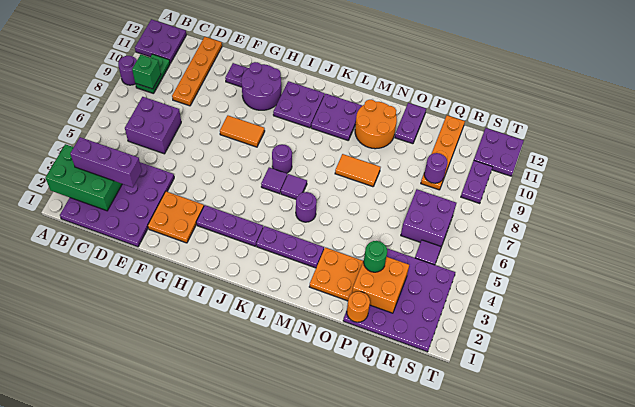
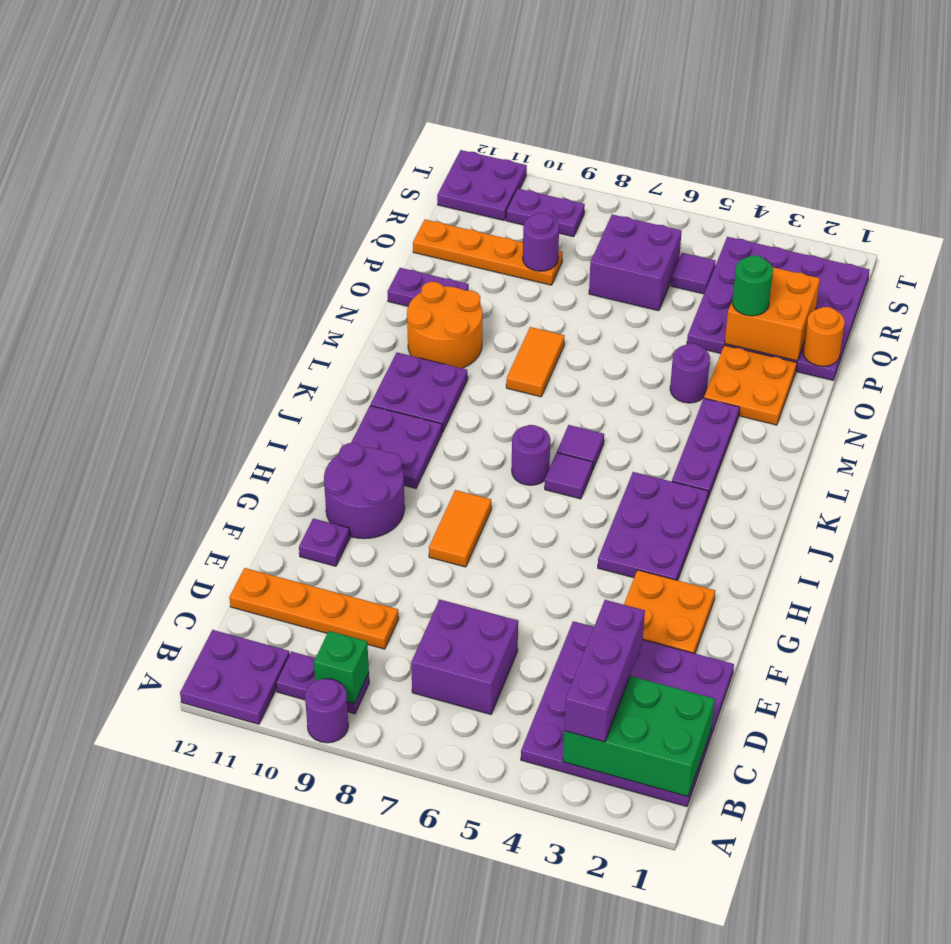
green 2x3 brick [45,144,122,211] -> green 2x3 brick turned to [563,676,715,797]
green 1x2 plate [135,54,170,94] -> purple 1x2 plate [276,651,369,714]
purple 1x3 plate [196,205,263,246] -> purple 2x3 plate [598,472,708,580]
purple 1x1 round brick [296,192,317,222] -> purple 1x1 round brick moved to [670,344,710,403]

